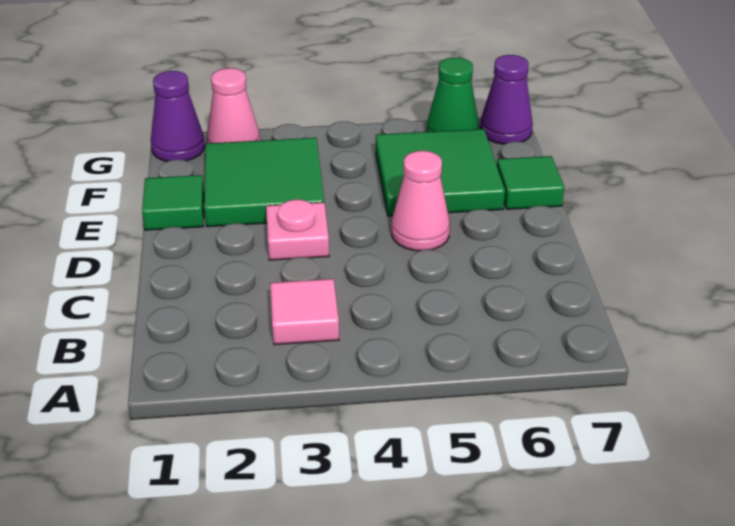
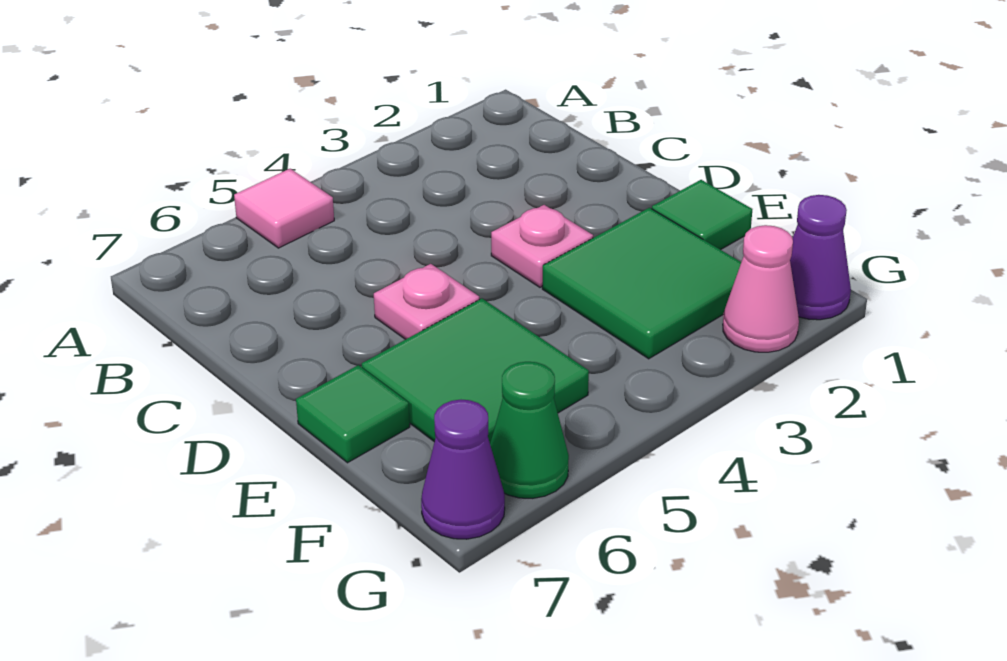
pink 1x1 tile [270,279,339,345] -> pink 1x1 tile moved to [234,169,334,248]
pink 1x1 cone [391,151,450,251] -> pink 1x1 plate [374,264,479,339]

